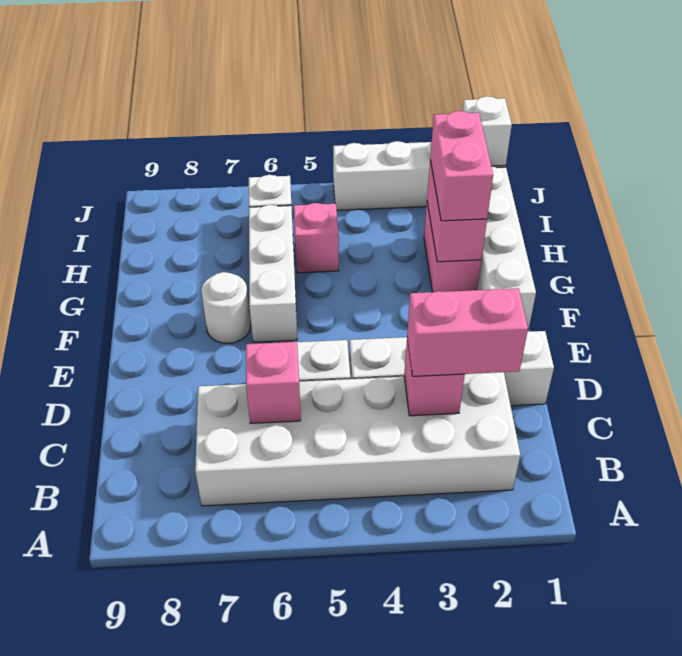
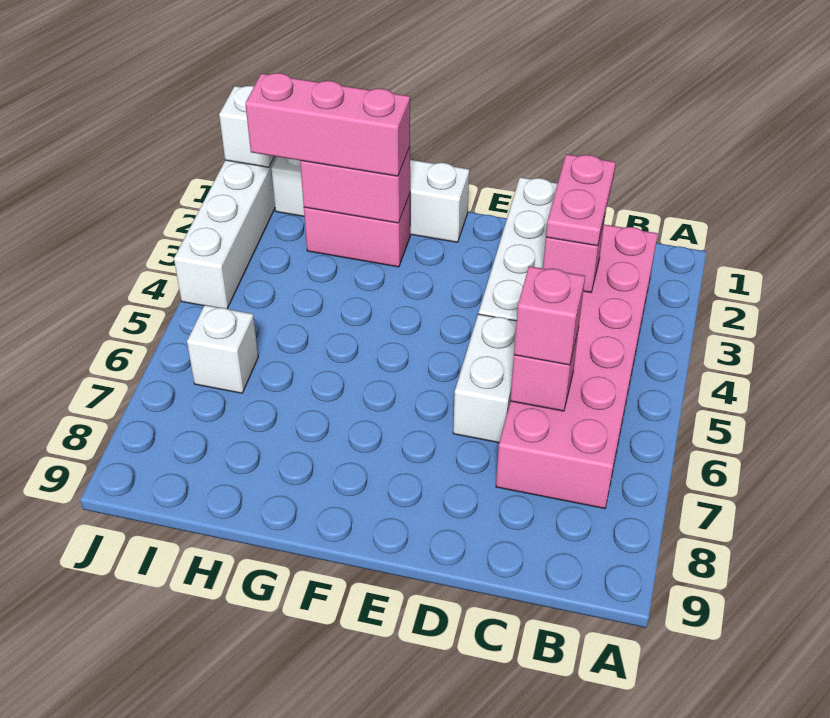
white 2x6 brick [195,372,520,506] -> pink 2x6 brick [496,225,658,509]
pink 1x2 brick [407,288,528,376] -> pink 1x2 plate [546,154,616,246]
white 1x3 brick [249,205,297,342] -> none
white 1x1 round brick [201,272,251,343] -> none
pink 1x2 brick [430,111,493,221] -> pink 1x3 brick [245,73,410,176]
pink 1x1 brick [294,203,339,273] -> pink 1x1 brick moved to [514,266,585,365]

